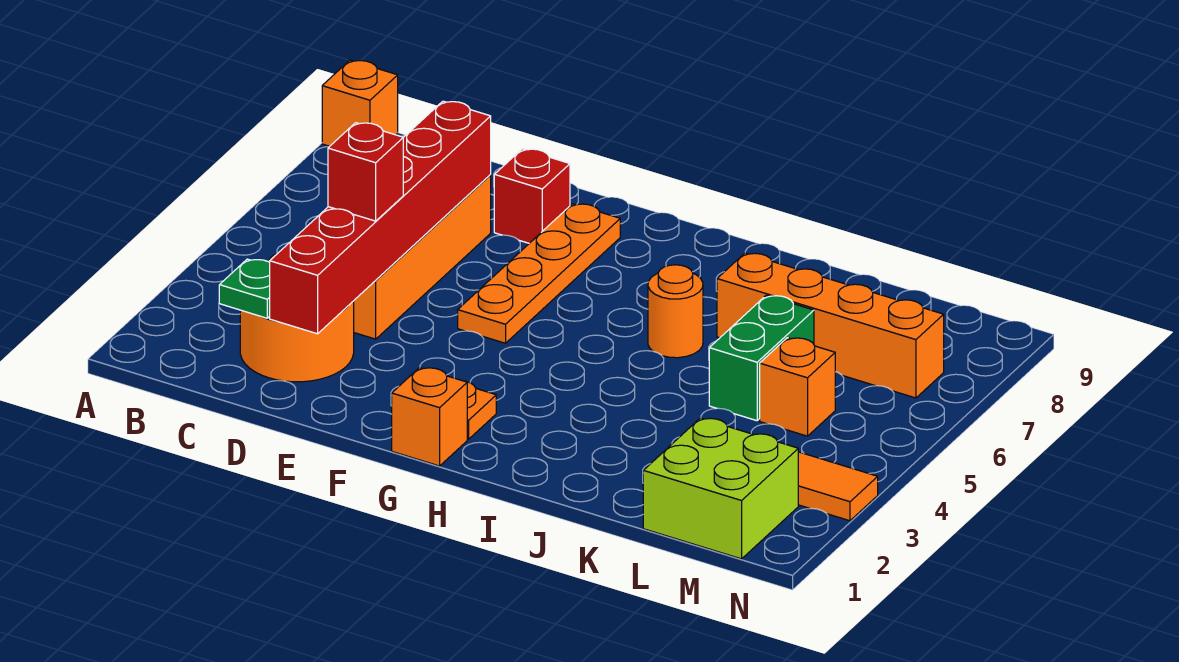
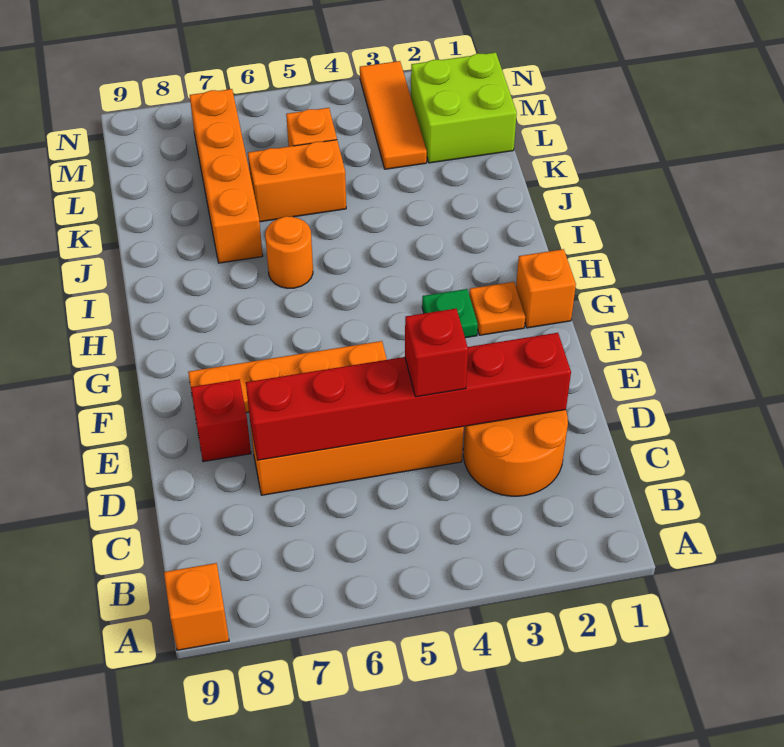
green 1x1 plate [219,259,270,318] -> green 1x1 plate moved to [422,289,478,338]
green 1x2 brick [709,295,814,421] -> orange 1x2 brick [248,140,346,222]

